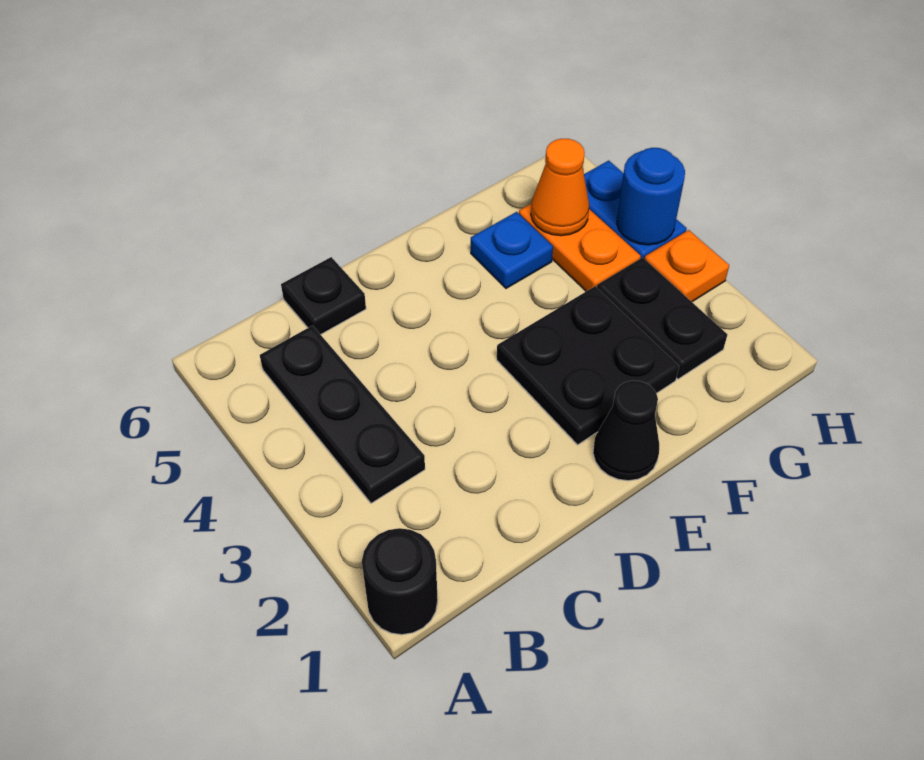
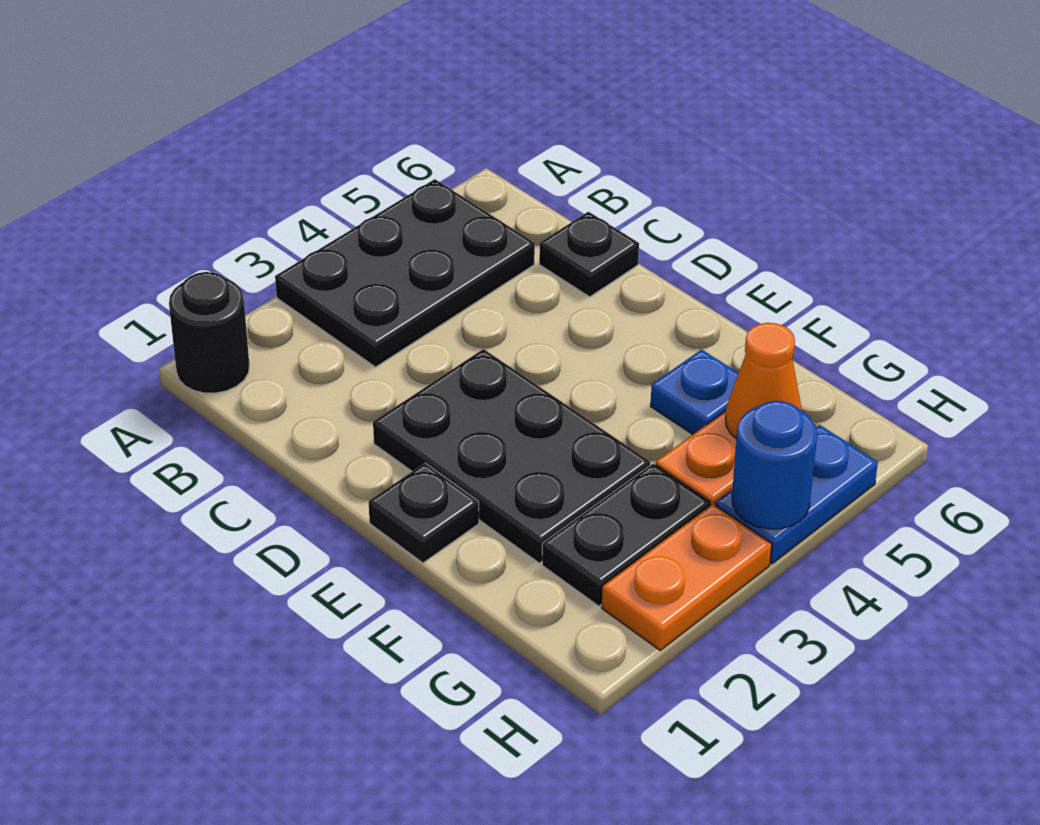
black 1x3 plate [260,326,425,503] -> black 2x3 plate [275,179,535,367]
black 1x1 cone [593,381,659,481] -> black 1x1 plate [369,463,479,563]
black 2x2 plate [497,286,679,445] -> black 2x3 plate [373,349,650,563]
orange 1x1 plate [645,230,729,302] -> orange 1x2 plate [602,504,772,650]

